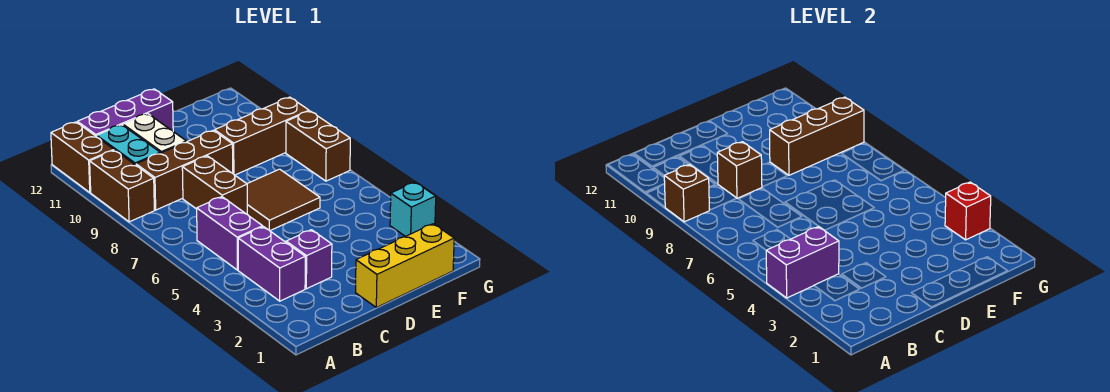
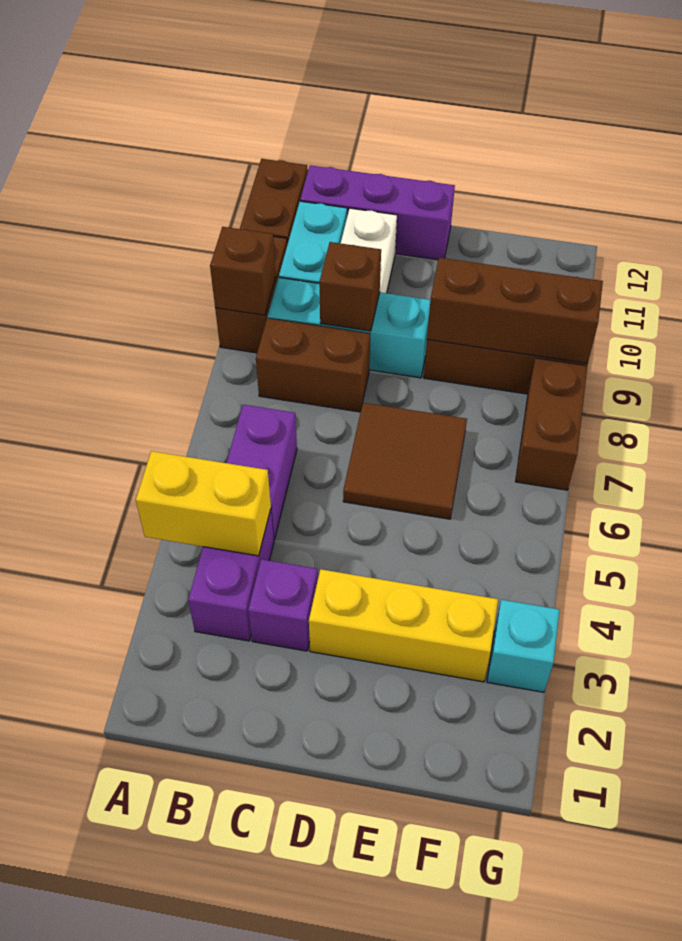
purple 1x2 brick [766,227,839,298] -> yellow 1x2 brick [136,451,271,556]
brown 1x3 brick [136,130,233,210] -> cyan 1x3 brick [268,278,430,378]
brown 1x2 brick [182,156,247,214] -> brown 1x2 brick turned to [256,318,370,412]
yellow 1x3 brick [356,224,454,307] -> yellow 1x3 brick moved to [309,569,498,682]
red 1x1 brick [945,182,991,240] -> none

